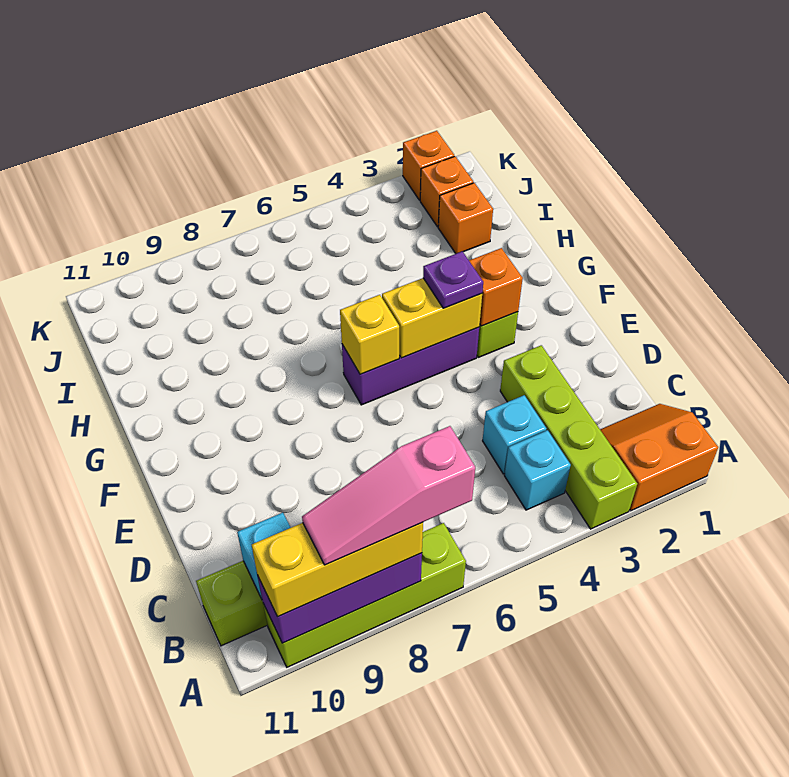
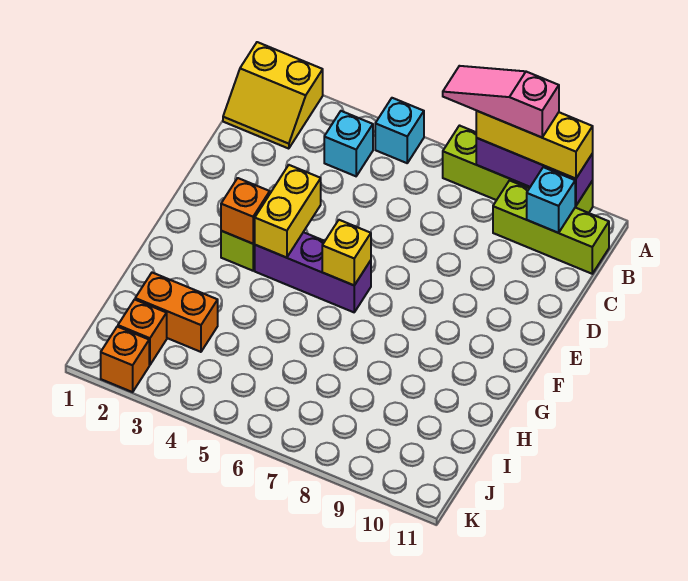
orange 2x2 slope [600,404,718,511] -> yellow 2x2 slope [223,42,323,149]
lime 1x4 brick [500,345,637,529] -> none
pink 1x3 slope [302,426,475,565] -> pink 1x3 slope turned to [443,66,559,137]
cyan 1x1 brick [483,395,546,474] -> cyan 1x1 brick moved to [375,98,424,163]
yellow 1x2 brick [382,278,482,358] -> yellow 1x2 brick turned to [255,165,321,258]
purple 1x1 plate [423,251,483,308] -> none
orange 1x1 brick [438,183,493,254] -> orange 1x2 brick [135,273,218,352]

